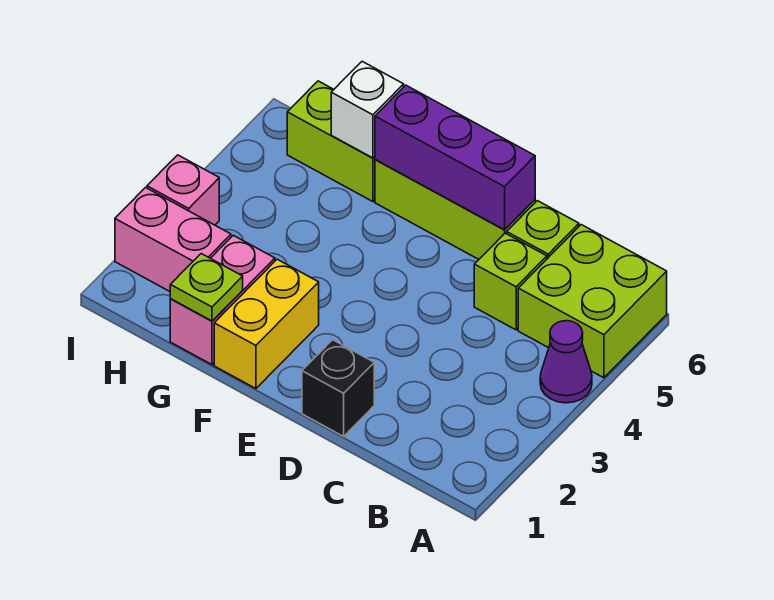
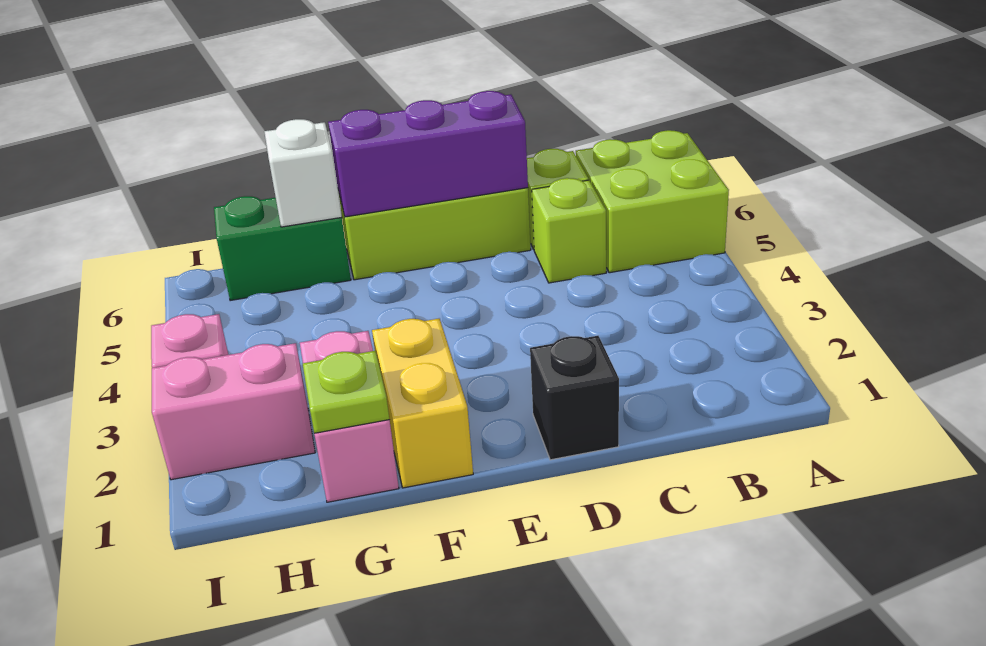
purple 1x1 cone [540,321,592,403] -> none
lime 1x2 brick [287,81,375,202] -> green 1x2 brick [214,196,351,301]

